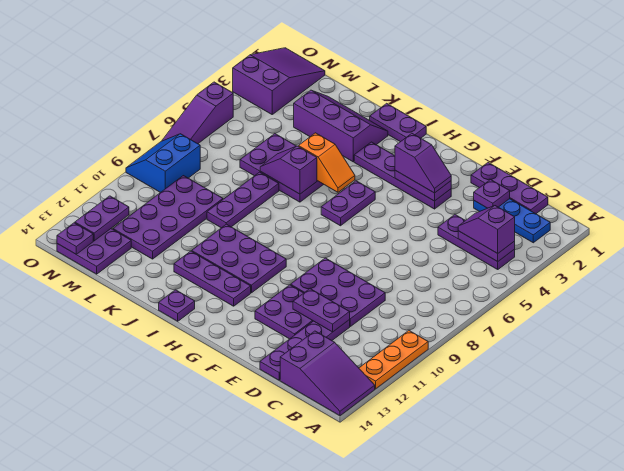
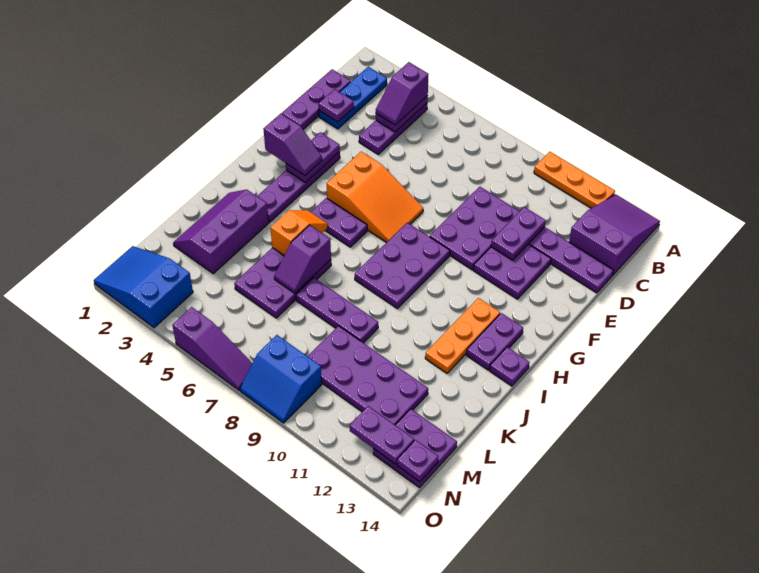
purple 1x2 slope [395,133,451,193] -> purple 1x2 slope turned to [263,114,322,175]
none -> orange 2x3 slope [326,151,423,243]
purple 2x3 plate [192,224,286,293] -> purple 2x3 plate moved to [355,223,450,308]
purple 1x3 plate [174,251,251,306] -> orange 1x3 plate [425,298,500,373]
purple 1x2 plate [370,103,426,142] -> purple 1x2 plate moved to [466,313,523,370]
purple 2x3 slope [233,48,325,114] -> blue 2x3 slope [94,246,193,328]

